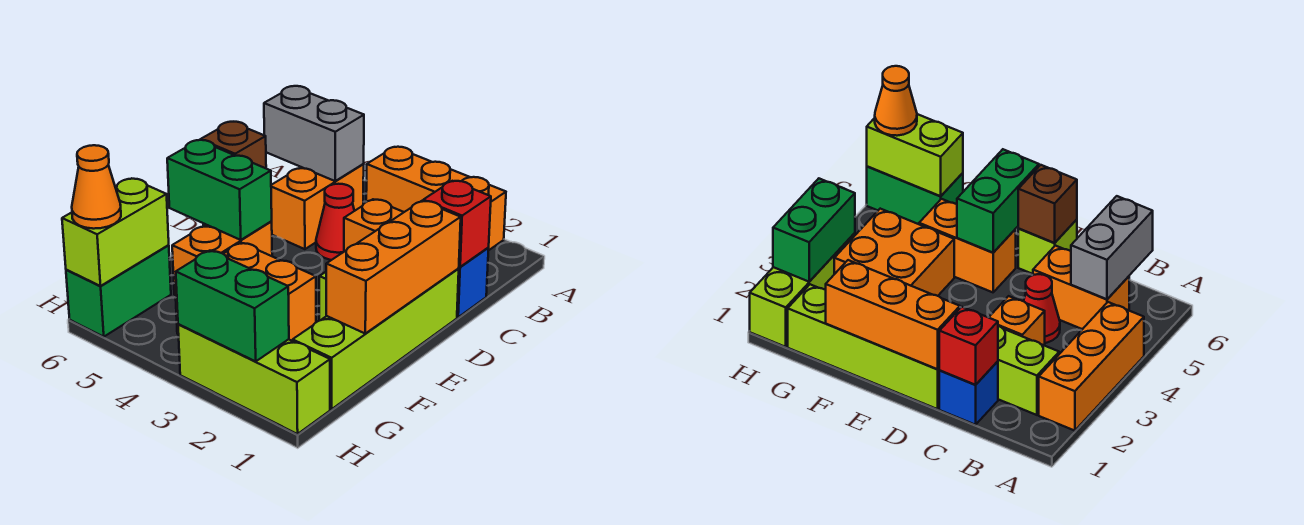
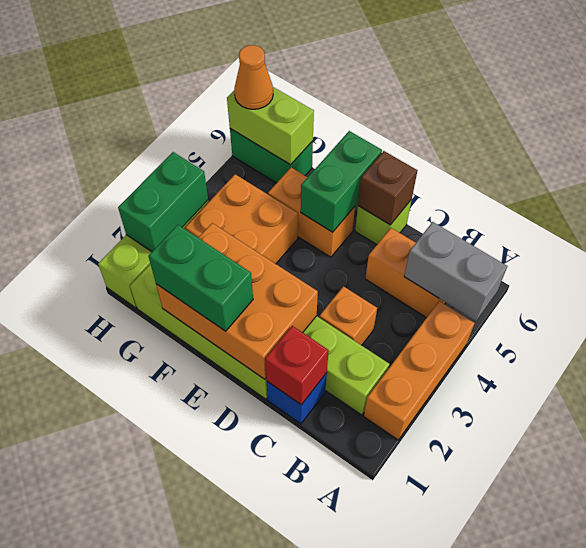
grey 1x2 brick [264,86,364,181] -> grey 1x2 brick turned to [404,222,507,321]
red 1x1 cone [316,184,354,260] -> none
orange 1x3 brick [326,201,461,333] -> orange 2x3 brick [156,223,318,379]
none -> green 1x2 brick [148,225,253,331]

